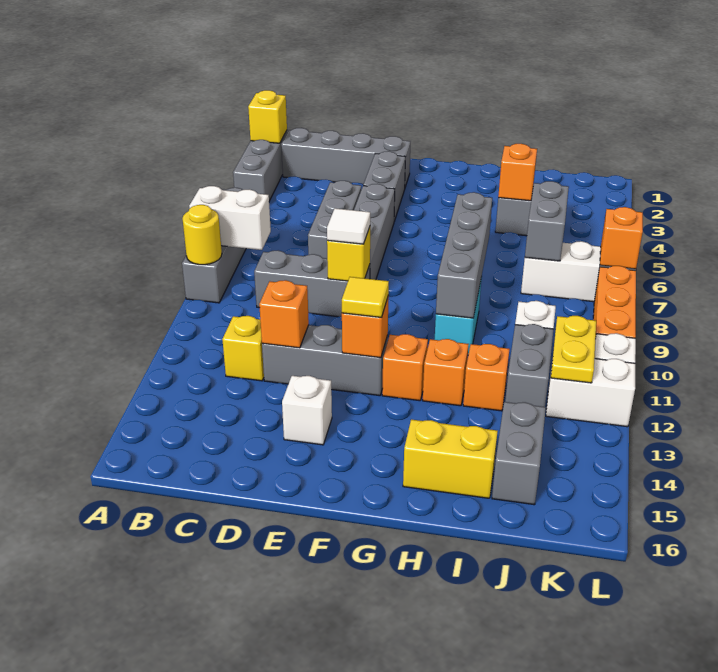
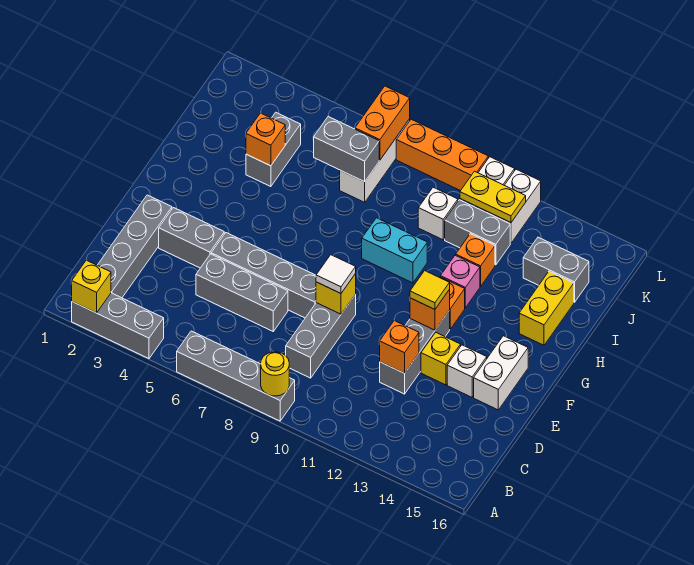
white 1x2 brick [189,186,271,250] -> white 1x2 brick moved to [474,336,528,410]
yellow 1x1 brick [222,316,264,381] -> yellow 1x1 brick moved to [421,332,461,385]
grey 1x4 brick [436,192,492,318] -> none
orange 1x1 brick [423,339,469,406] -> pink 1x1 brick [440,255,480,308]
orange 1x1 brick [600,207,643,269] -> orange 1x2 brick [355,86,410,160]

